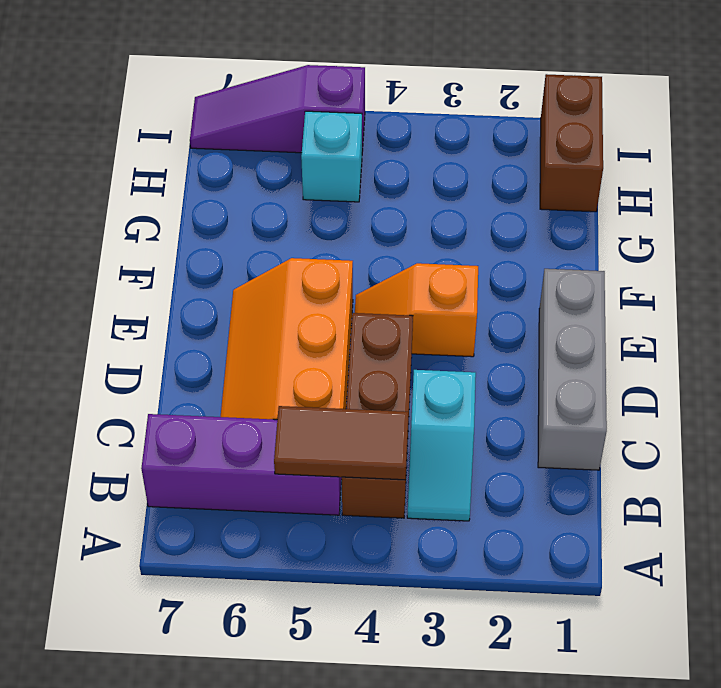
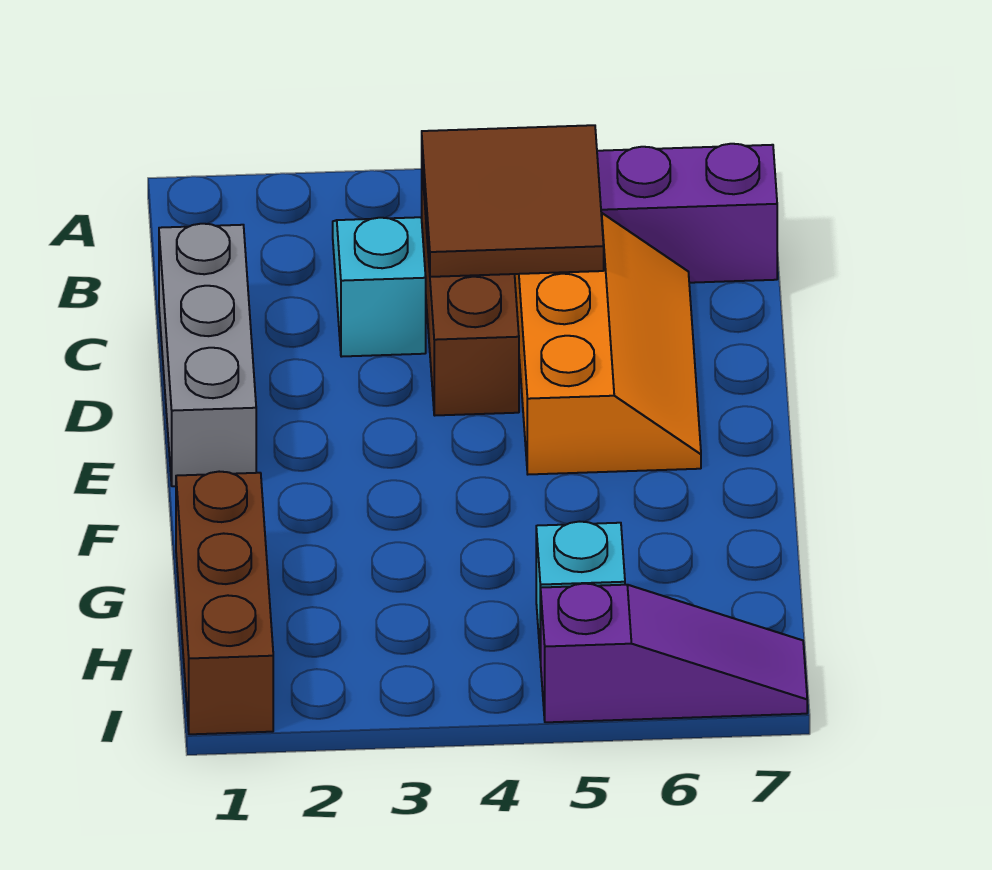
brown 1x2 tile [274,406,409,480] -> brown 2x2 tile [422,125,604,277]
orange 1x2 slope [355,263,478,357] -> none
brown 1x2 brick [540,74,603,212] -> brown 1x3 brick [176,472,273,734]

